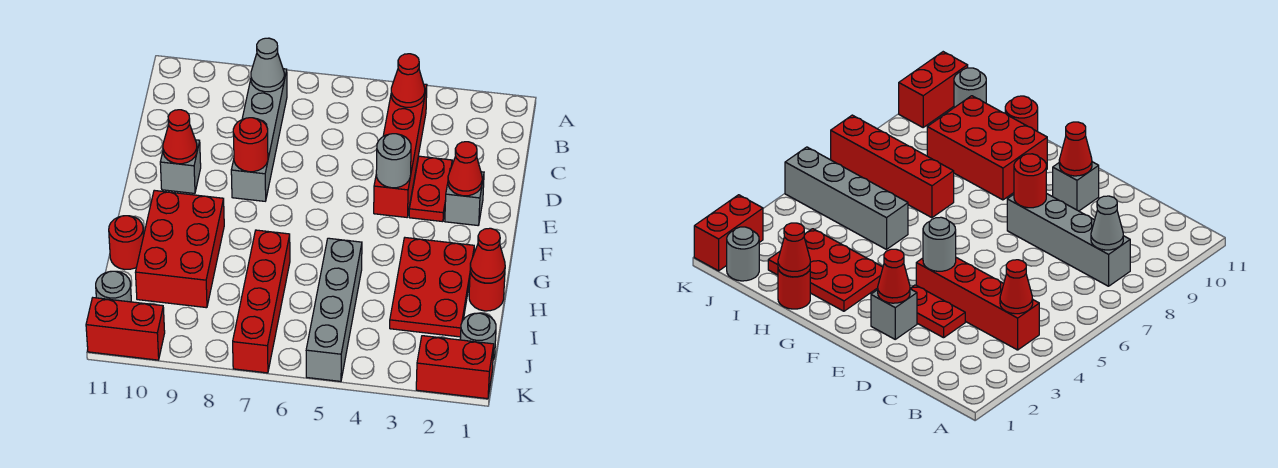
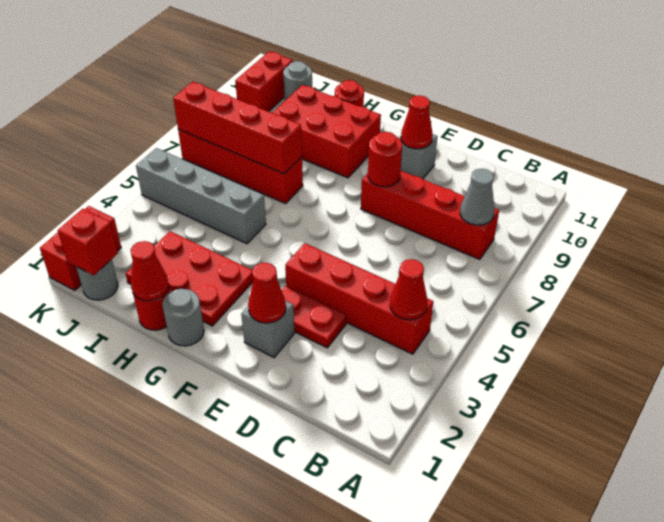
grey 1x4 brick [231,69,287,201] -> red 1x4 brick [361,171,499,259]
grey 1x1 round brick [376,134,411,188] -> grey 1x1 round brick moved to [162,289,204,346]
none -> red 1x4 brick [173,82,302,174]
none -> red 1x1 brick [58,209,118,275]

